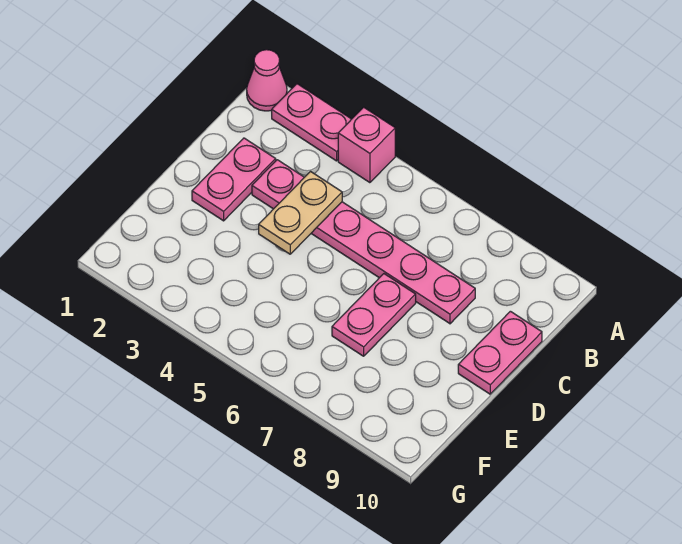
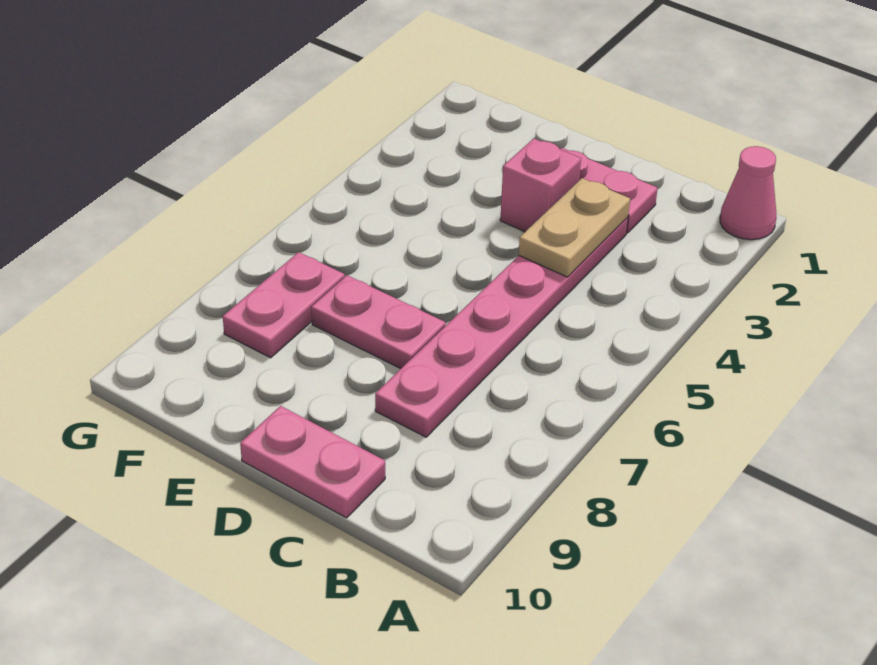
pink 1x2 plate [272,84,351,161] -> pink 1x2 plate moved to [223,252,345,358]
pink 1x1 brick [338,107,395,183] -> pink 1x1 brick moved to [500,138,581,232]
tan 1x2 plate [259,172,342,254] -> tan 1x2 plate turned to [519,178,630,277]

